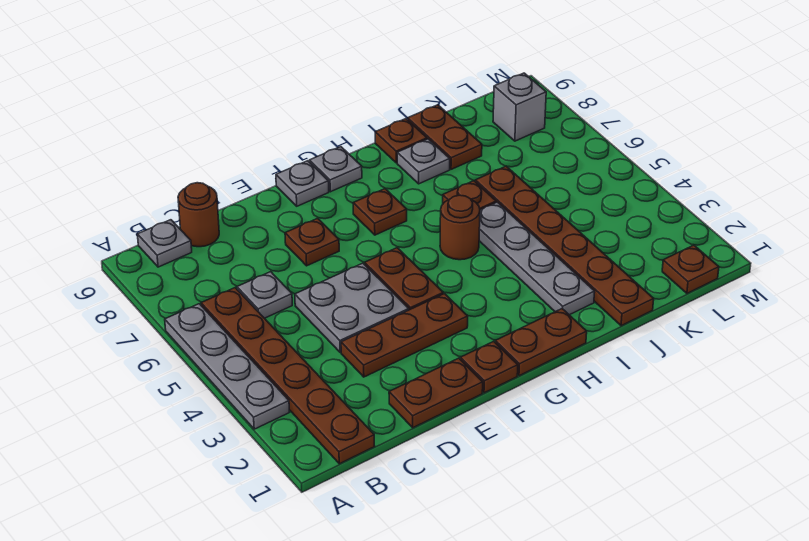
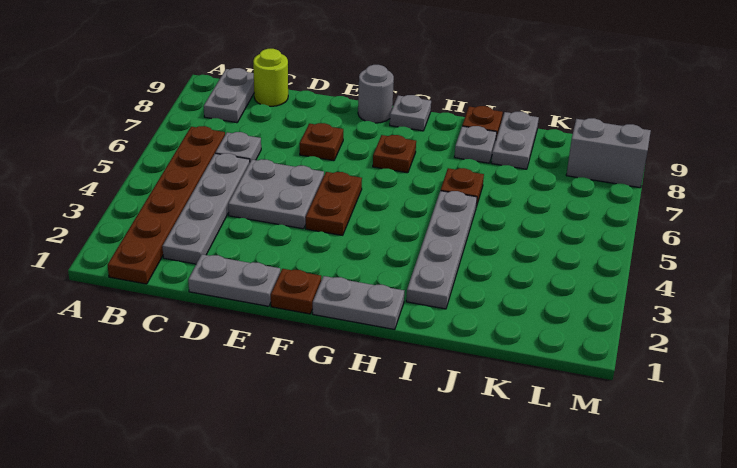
grey 1x4 plate [165,304,289,429] -> grey 1x4 plate moved to [162,153,250,264]
grey 1x1 plate [137,220,192,267] -> grey 1x2 plate [204,68,254,123]
brown 1x1 round brick [178,183,219,247] -> lime 1x1 round brick [253,49,288,106]
brown 1x2 plate [389,358,483,428] -> grey 1x2 plate [188,254,280,306]
brown 1x3 plate [341,294,468,377] -> none
grey 1x1 plate [276,161,329,206] -> grey 1x1 round brick [358,65,394,123]
brown 1x2 plate [495,309,587,376] -> grey 1x2 plate [313,276,404,330]
brown 1x1 round brick [440,195,480,260] -> none
brown 1x6 plate [475,166,654,326] -> none
brown 1x2 plate [408,105,482,169] -> grey 1x2 plate [491,112,539,169]
brown 1x1 plate [662,245,719,293] -> none
grey 1x1 brick [493,73,546,141] -> grey 1x2 brick [566,118,651,188]

